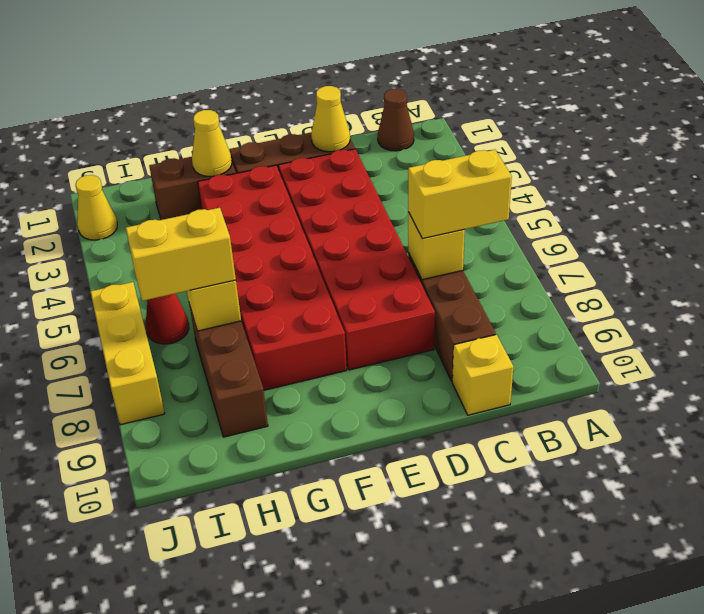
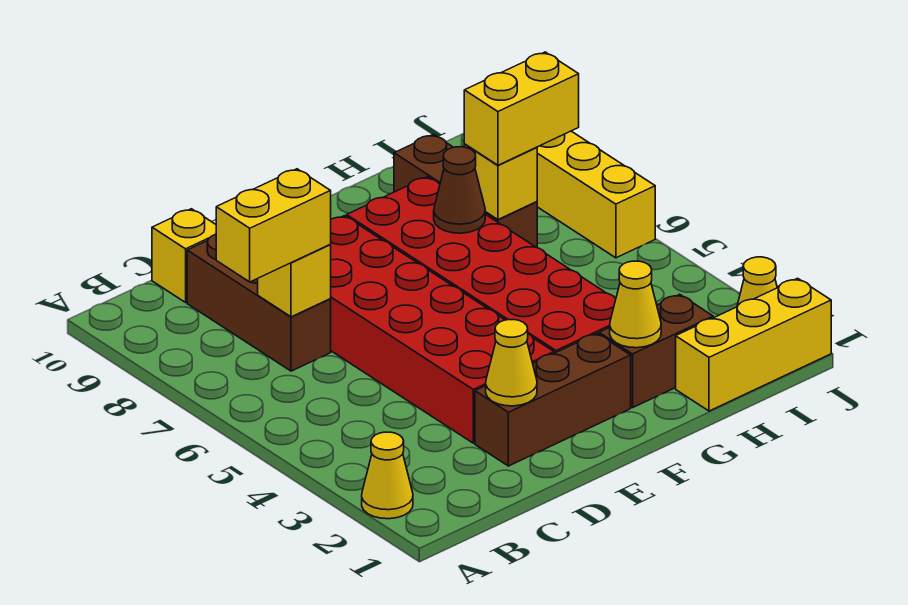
none -> yellow 1x1 cone [362,432,413,519]
brown 1x1 cone [378,89,414,151] -> brown 1x1 cone moved to [434,147,485,233]
none -> yellow 1x3 brick [676,278,831,411]
red 1x1 cone [146,294,189,344] -> none

